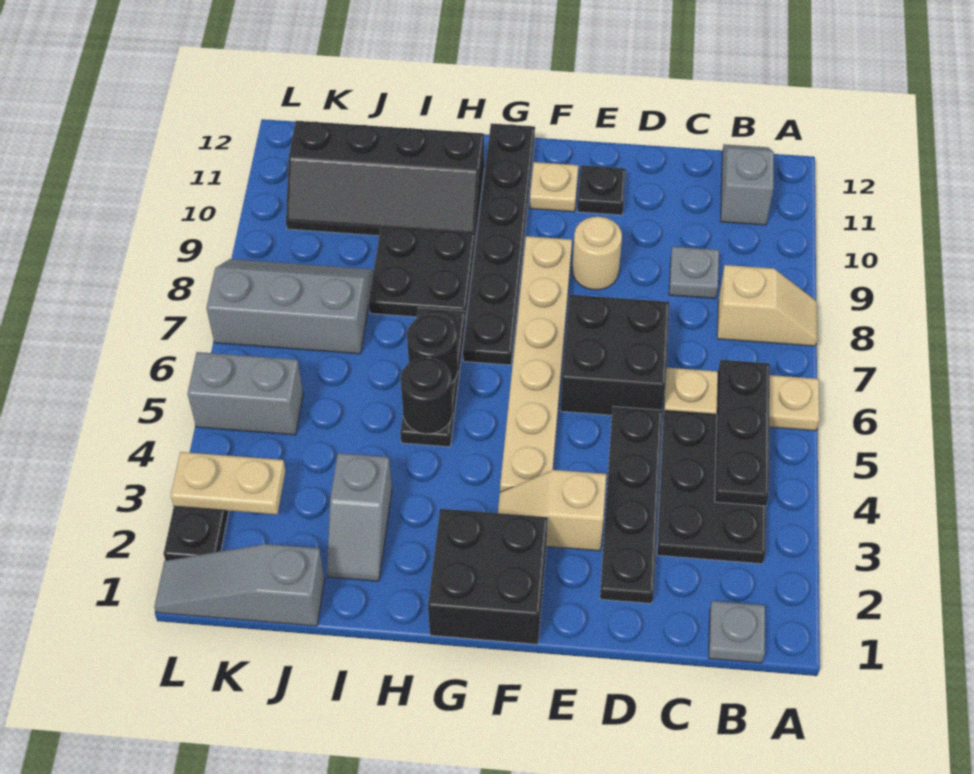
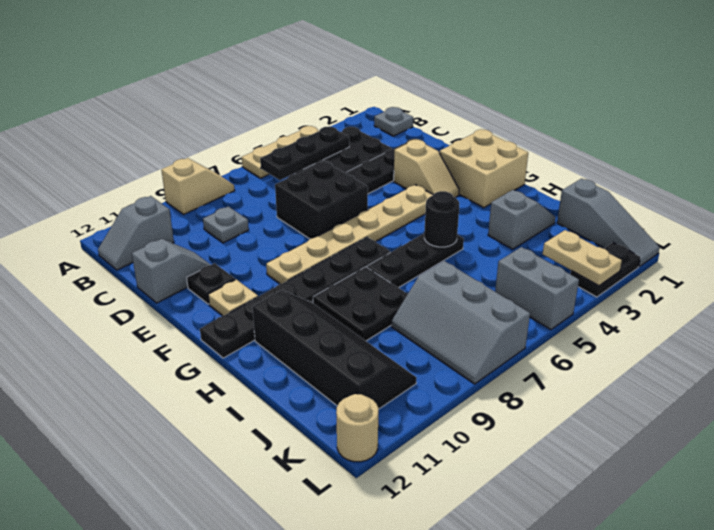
tan 1x3 plate [663,368,819,431] -> tan 1x3 plate turned to [242,126,319,178]
tan 1x2 slope [717,265,817,346] -> tan 1x2 slope turned to [162,158,235,214]
none -> grey 1x2 slope [132,239,210,303]
tan 1x1 round brick [572,217,622,290] -> tan 1x1 round brick moved to [336,394,379,462]
black 2x2 brick [428,509,548,644] -> tan 2x2 brick [440,129,528,208]
black 1x1 round brick [407,315,458,384] -> none

